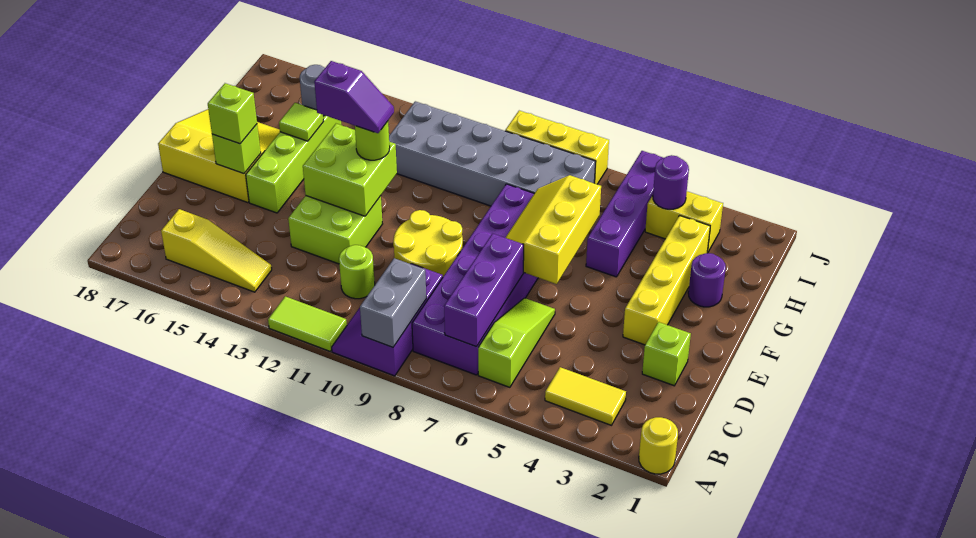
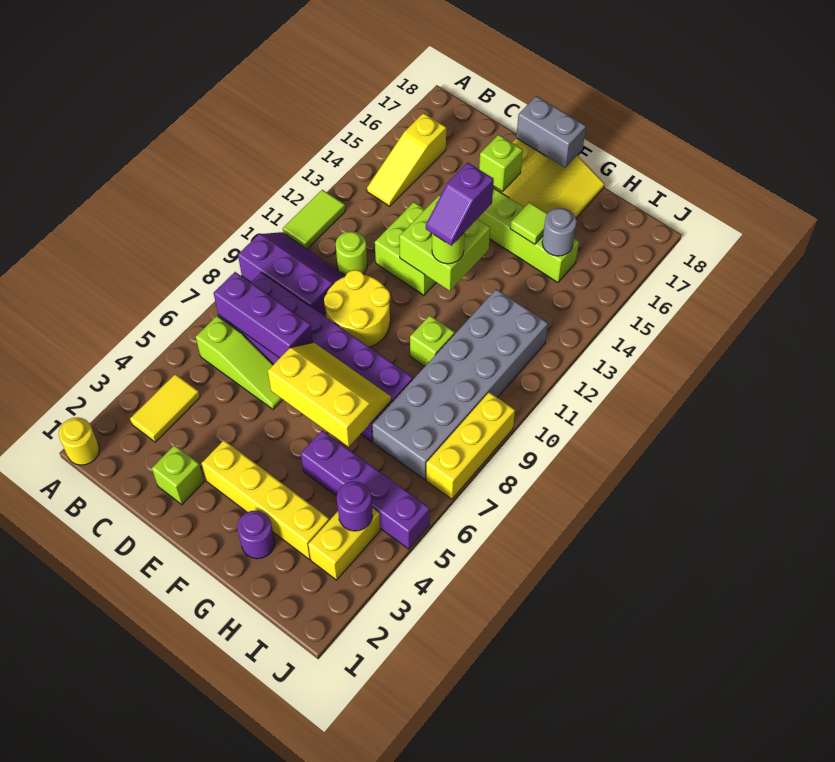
grey 1x2 brick [360,258,426,347] -> grey 1x2 brick moved to [516,96,586,168]
lime 1x1 brick [208,83,257,144] -> lime 1x1 brick moved to [410,315,455,366]

